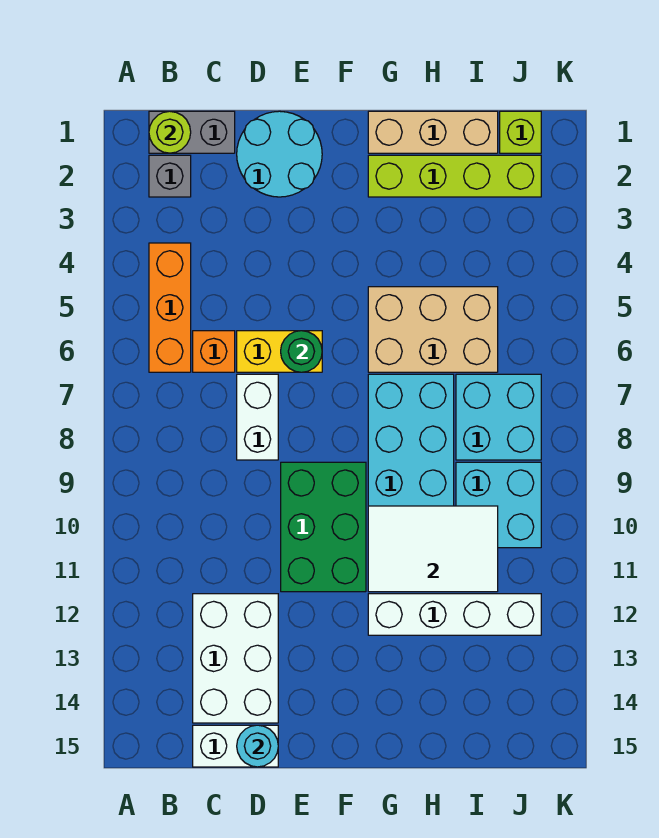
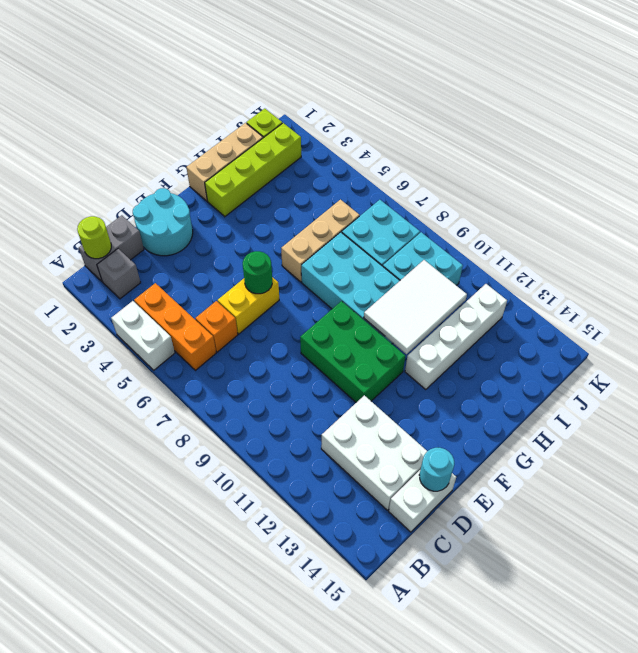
white 1x2 brick [237,374,278,460] -> white 1x2 brick moved to [111,301,175,370]
tan 2x3 brick [368,287,498,372] -> tan 1x3 brick [281,200,360,282]

